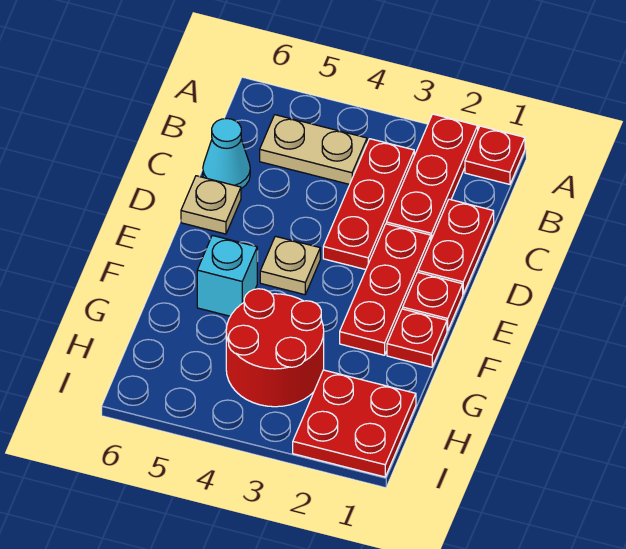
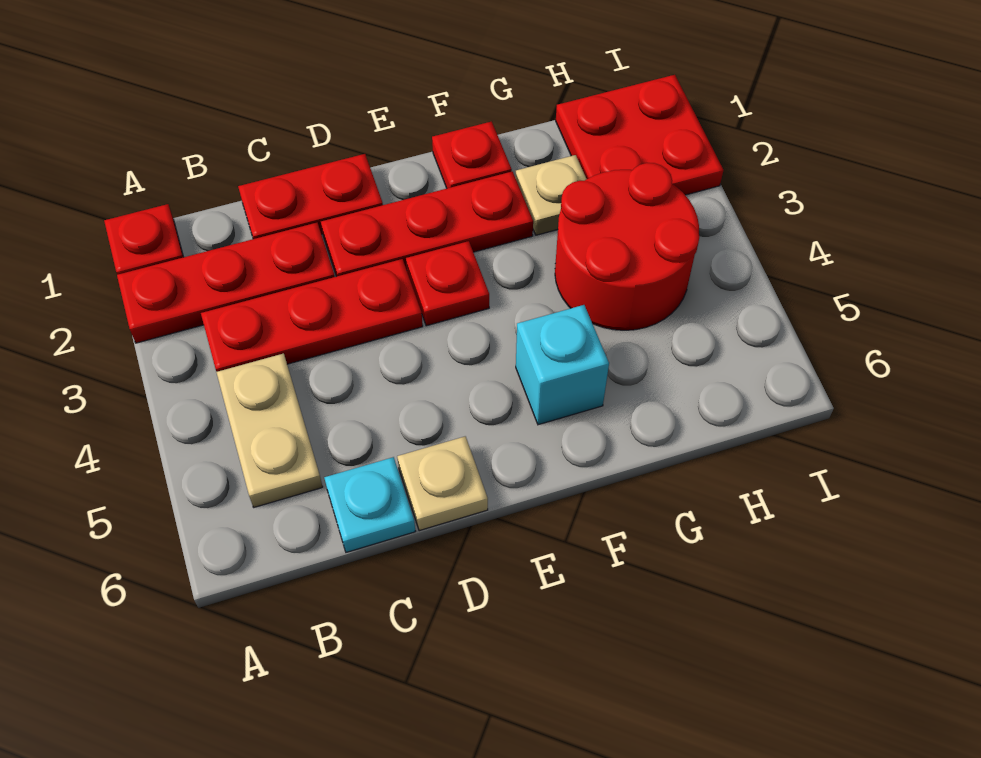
cyan 1x1 cone [203,119,250,189] -> cyan 1x1 plate [324,457,416,552]
red 1x1 plate [403,273,463,331] -> red 1x1 plate moved to [406,241,489,326]
tan 1x1 plate [260,236,320,295] -> tan 1x1 plate moved to [515,155,586,235]

